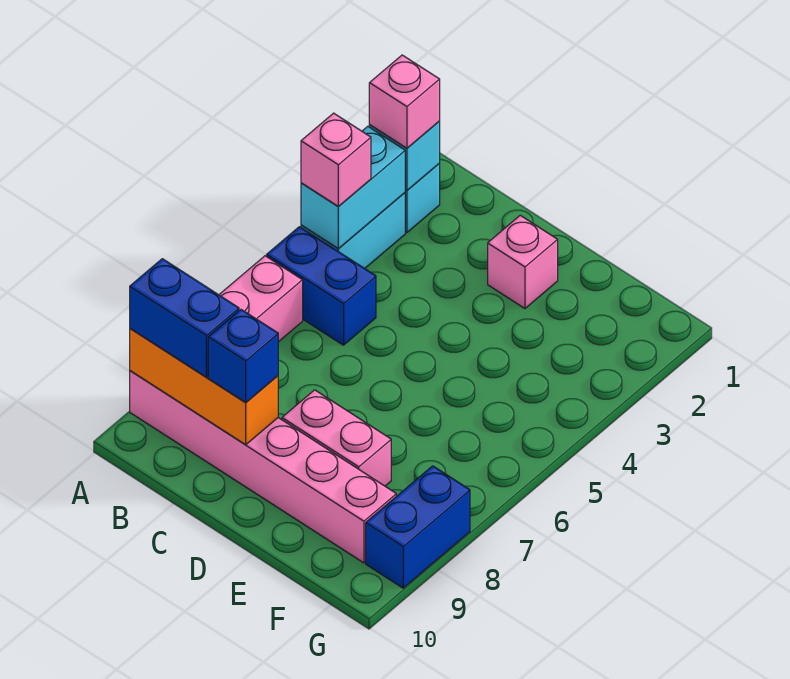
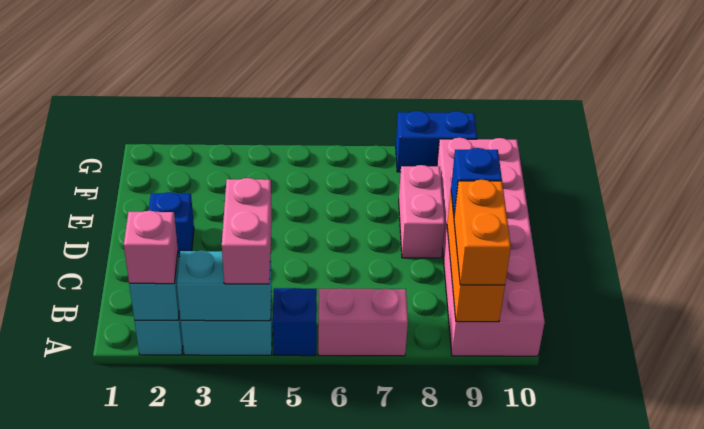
pink 1x1 brick [301,113,371,206] -> pink 1x2 brick [222,178,272,284]
blue 1x2 brick [267,227,376,345] -> blue 1x1 brick [273,288,317,356]
pink 1x6 brick [130,371,396,563] -> pink 2x6 brick [437,138,545,356]
blue 1x2 brick [130,259,239,377] -> orange 1x2 brick [454,180,511,285]
pink 1x1 brick [488,215,558,308] -> blue 1x1 brick [149,192,194,257]

